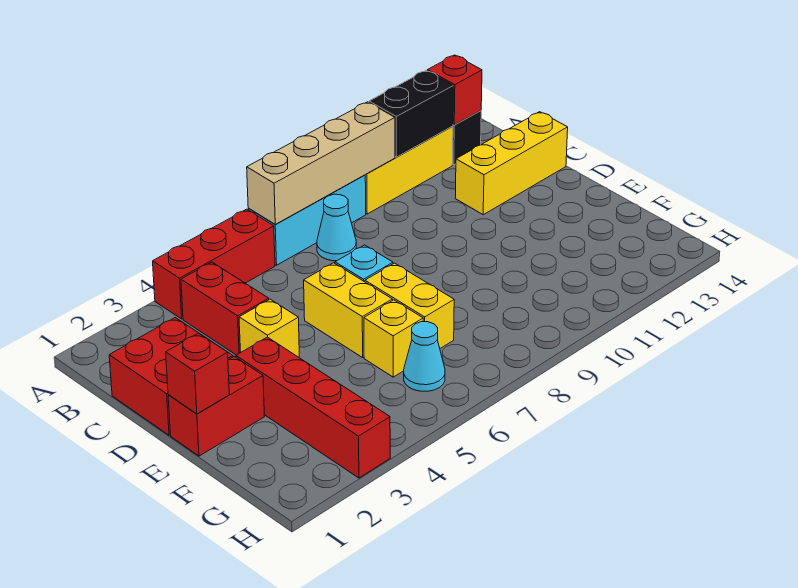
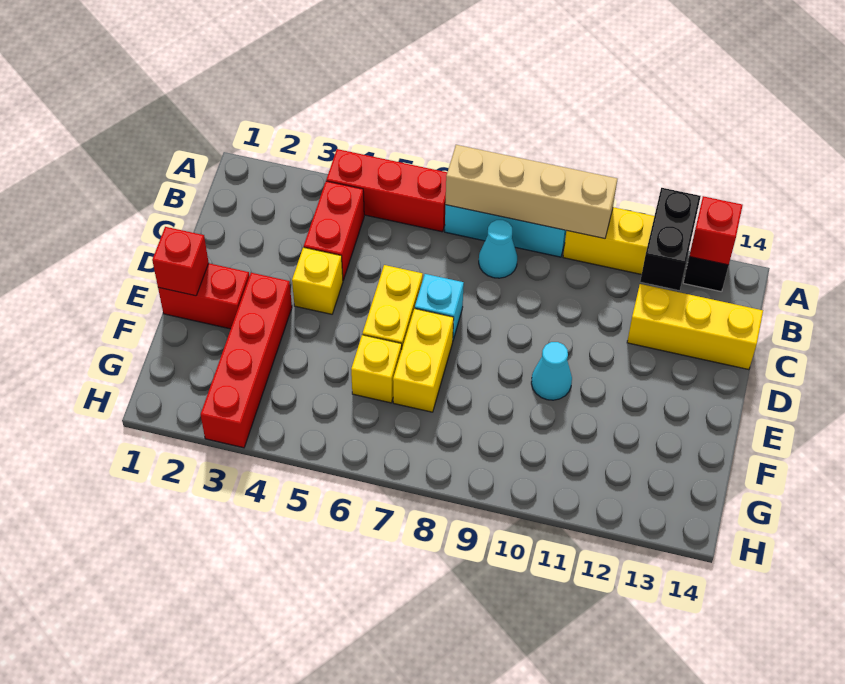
black 1x2 brick [369,71,453,157] -> black 1x2 brick turned to [640,188,701,290]
red 2x2 brick [109,318,233,435] -> none
cyan 1x1 cone [404,322,445,391] -> cyan 1x1 cone moved to [531,342,572,400]

